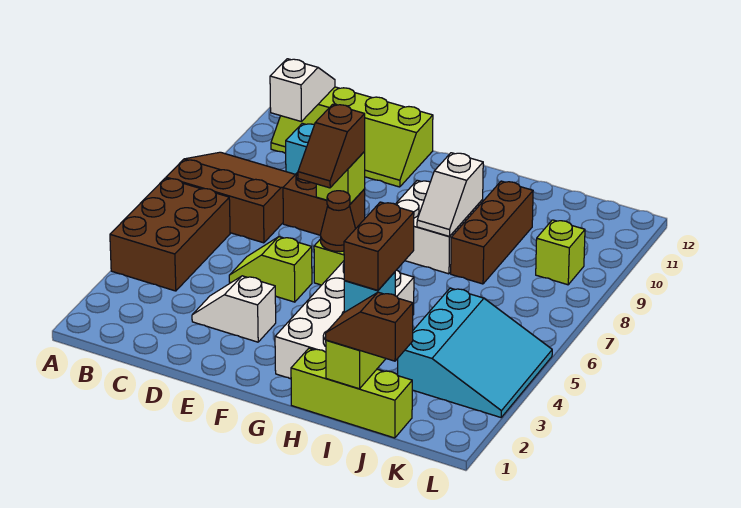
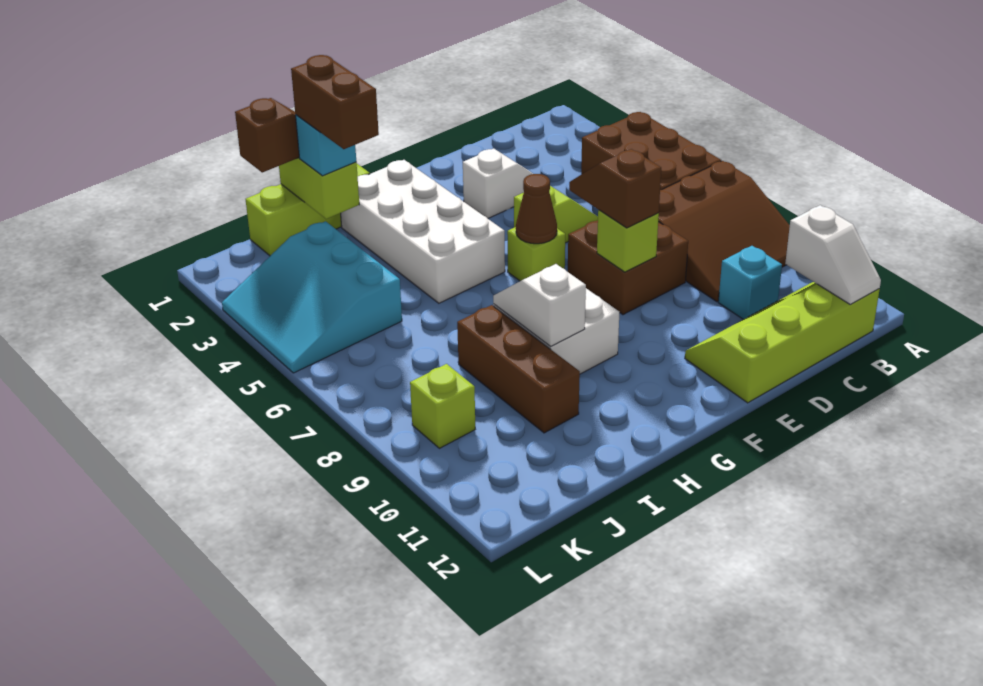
brown 1x2 brick [283,172,365,235] -> brown 2x2 brick [568,220,688,315]

